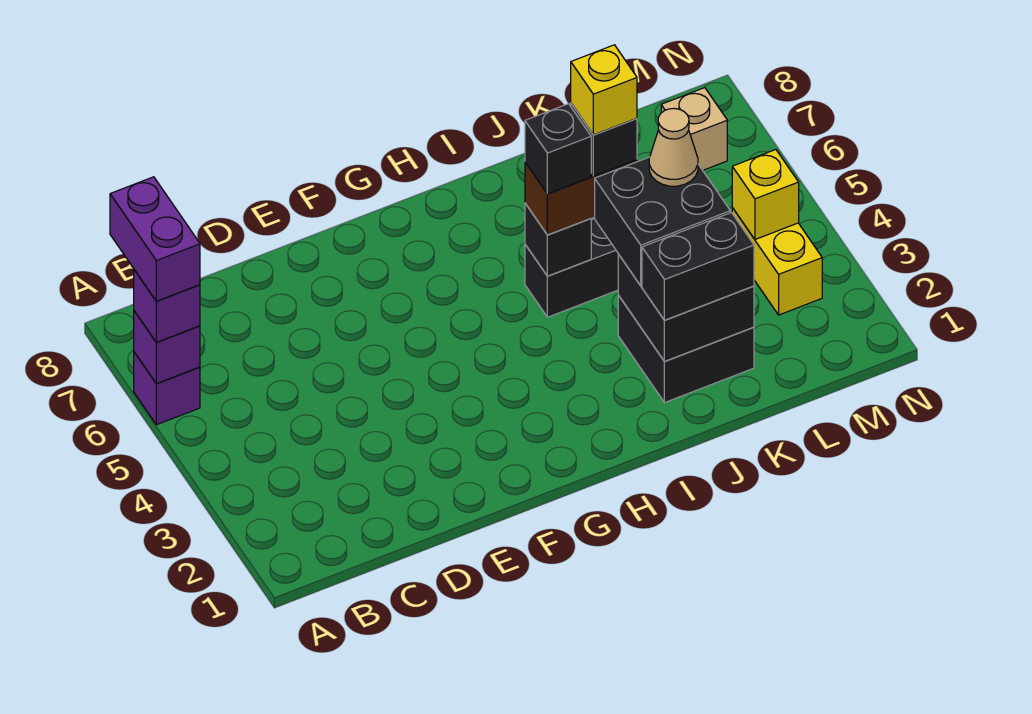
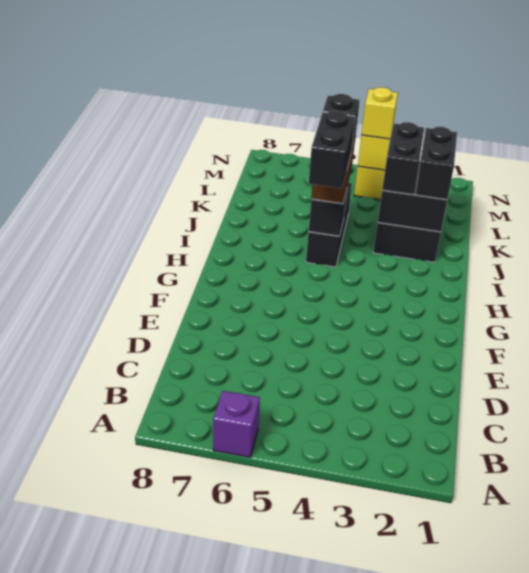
purple 1x1 brick [134,311,200,384] -> none
purple 1x1 brick [134,270,200,343] -> none
purple 1x2 brick [110,177,200,301] -> none
black 1x1 brick [525,104,591,194] -> black 1x2 brick [309,111,355,188]
black 2x2 brick [595,157,730,286] -> black 1x2 brick [382,122,424,195]
yellow 1x1 brick [571,45,637,135] -> yellow 1x1 brick moved to [361,87,398,139]
tan 1x1 cone [649,108,698,186] -> none
tan 1x1 brick [661,88,727,170] -> none

